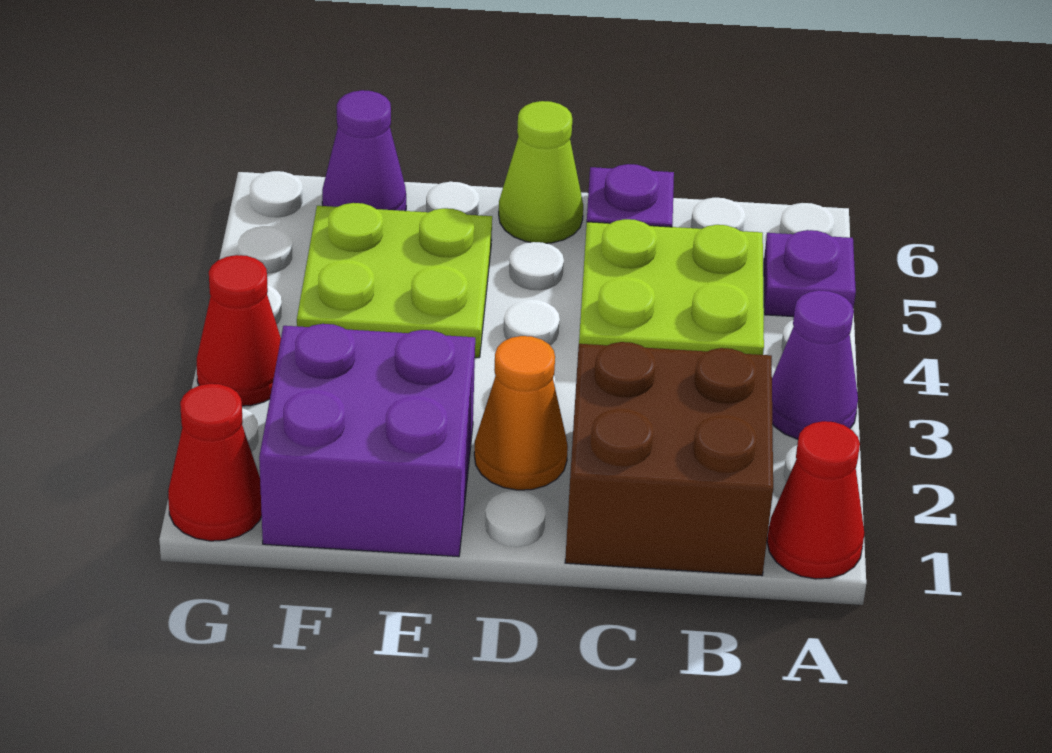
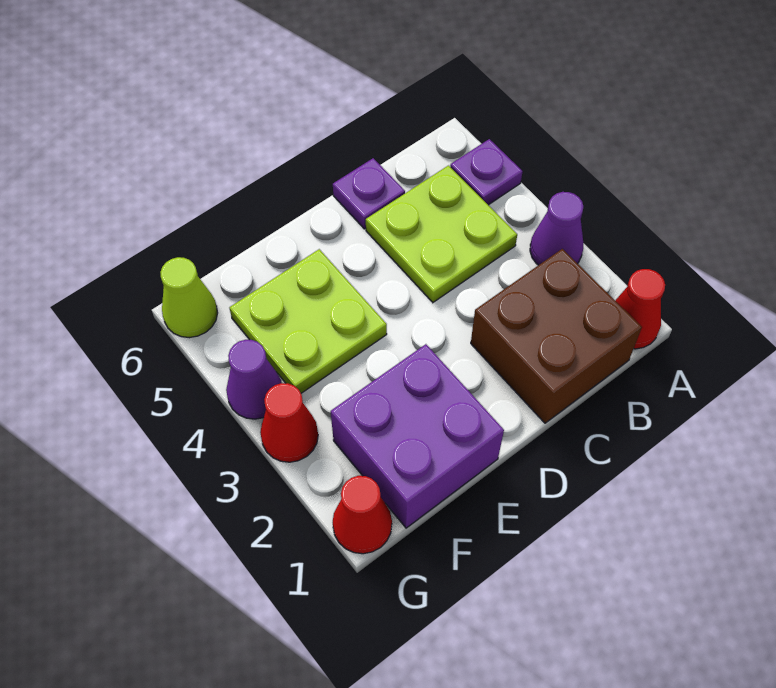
orange 1x1 cone [474,336,568,490] -> none
lime 1x1 cone [499,101,583,243] -> lime 1x1 cone moved to [160,257,217,338]
purple 1x1 cone [322,90,406,211] -> purple 1x1 cone moved to [226,340,282,419]

